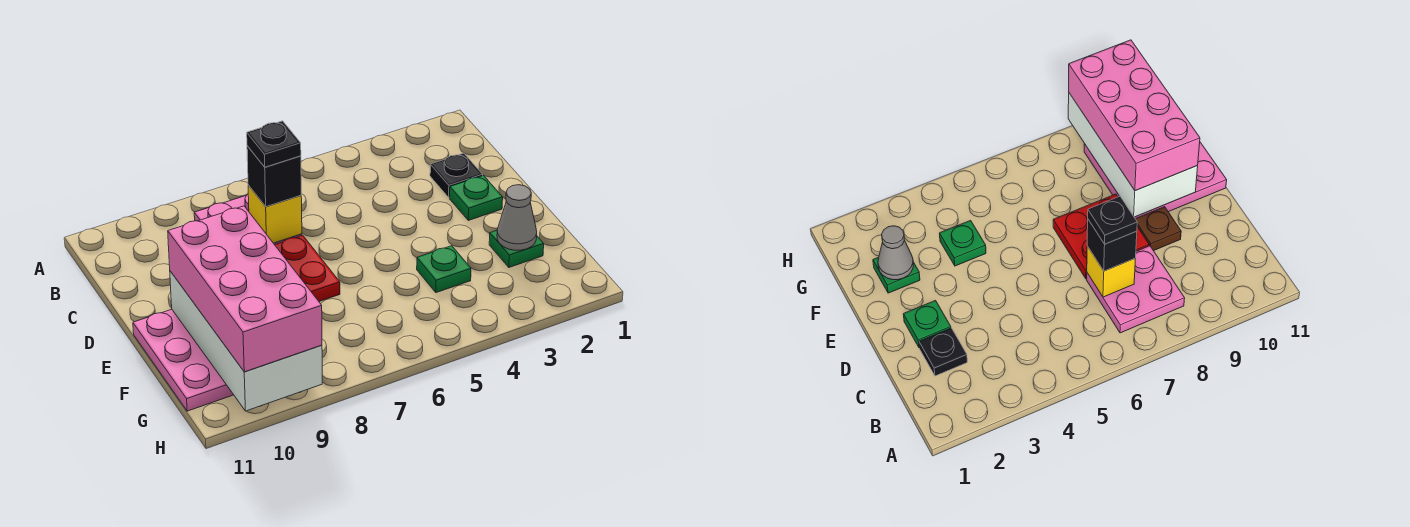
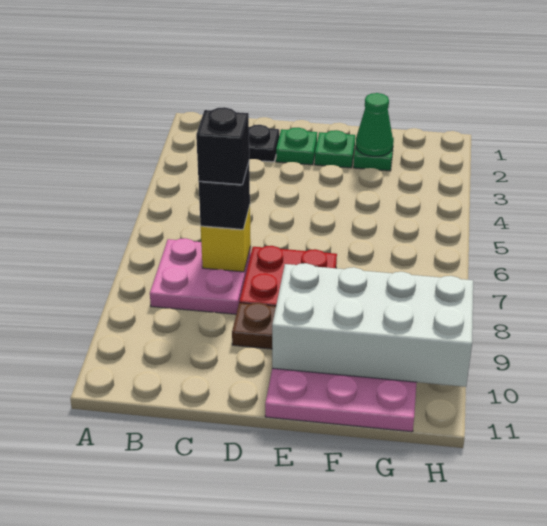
black 1x1 plate [247,121,301,167] -> black 1x1 brick [196,107,249,185]
pink 2x4 brick [168,206,322,372] -> none
grey 1x1 cone [497,185,537,250] -> green 1x1 cone [356,93,393,156]
green 1x1 plate [417,246,471,293] -> green 1x1 plate moved to [315,130,355,168]

